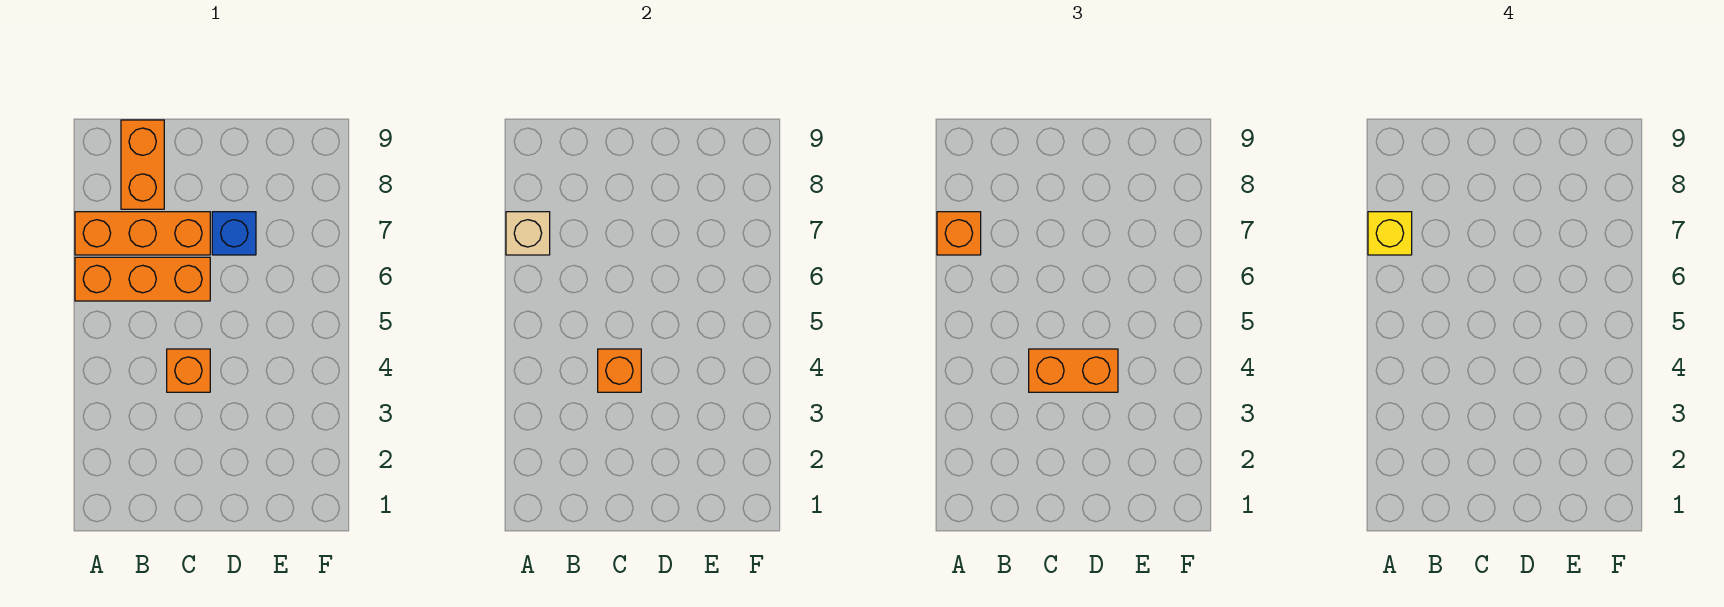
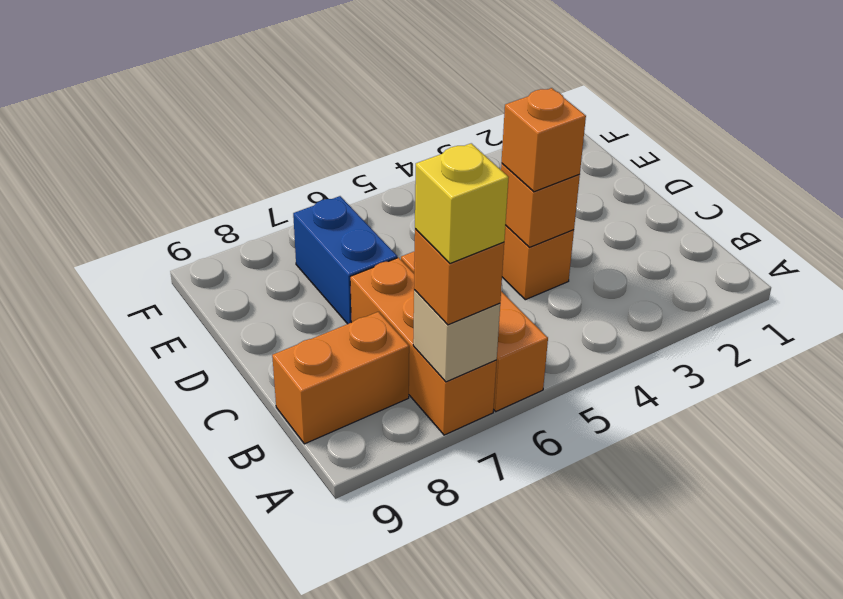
orange 1x2 brick [1029,349,1118,392] -> orange 1x1 brick [501,88,586,192]
blue 1x1 brick [212,212,256,255] -> blue 1x2 brick [293,196,397,324]

